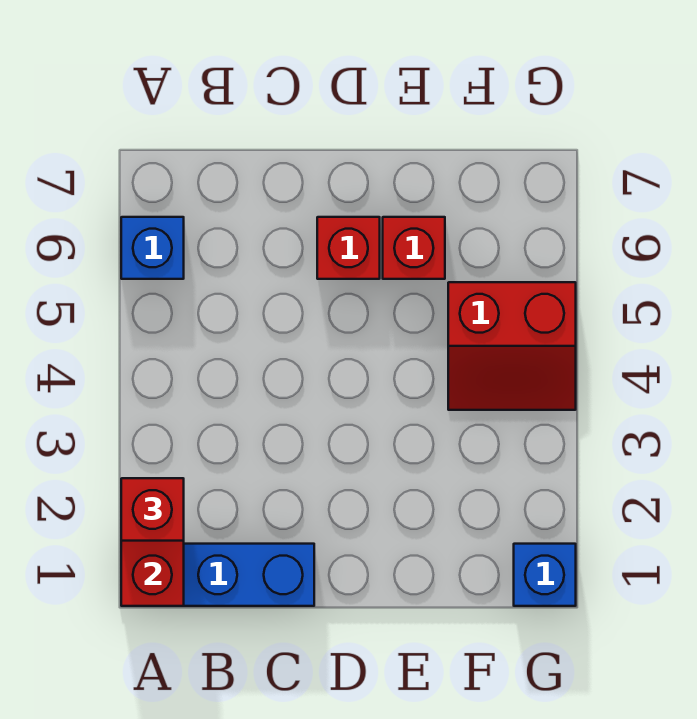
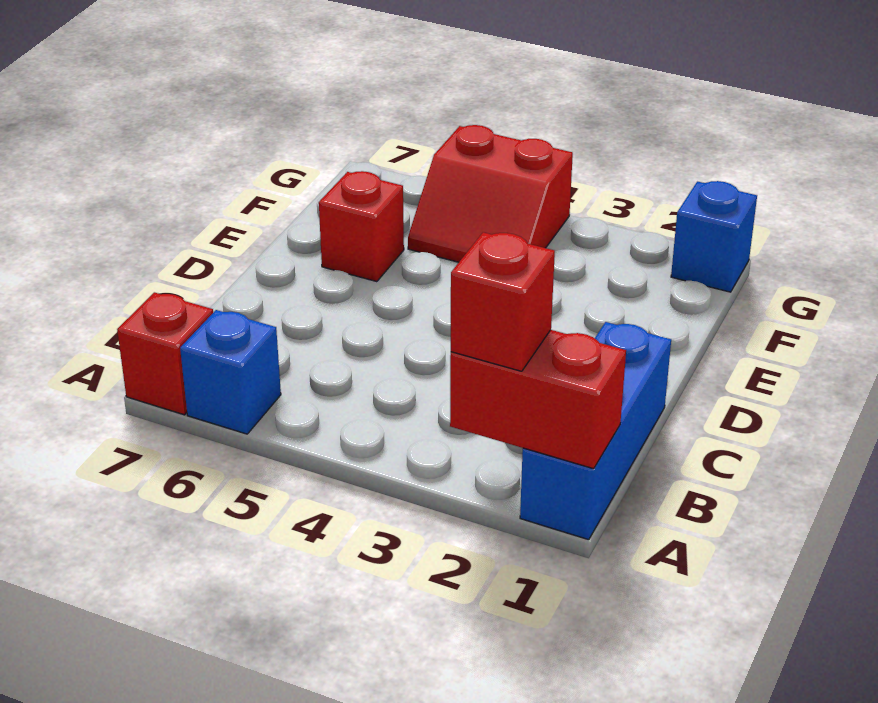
red 1x1 brick [317,217,380,279] -> red 1x1 brick moved to [117,292,213,415]
red 2x2 slope [448,282,576,410] -> red 2x2 slope turned to [408,125,573,262]

